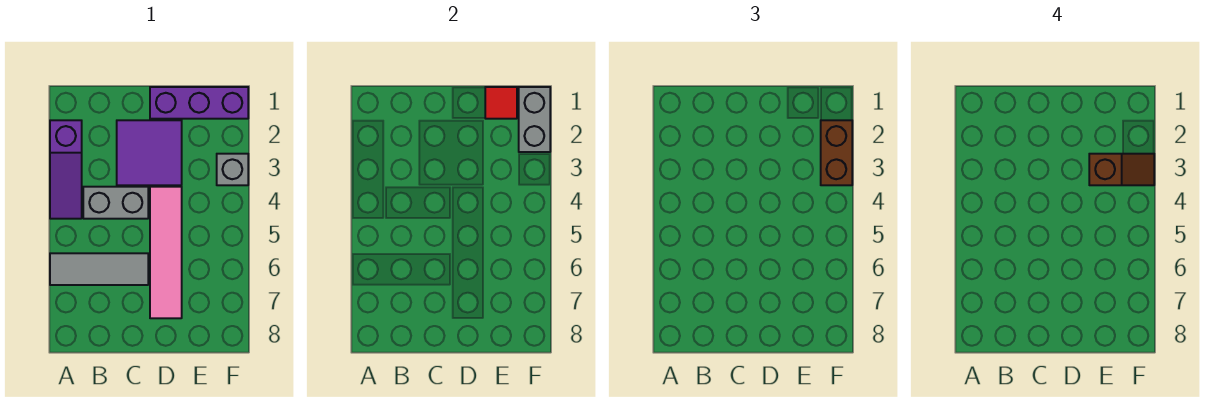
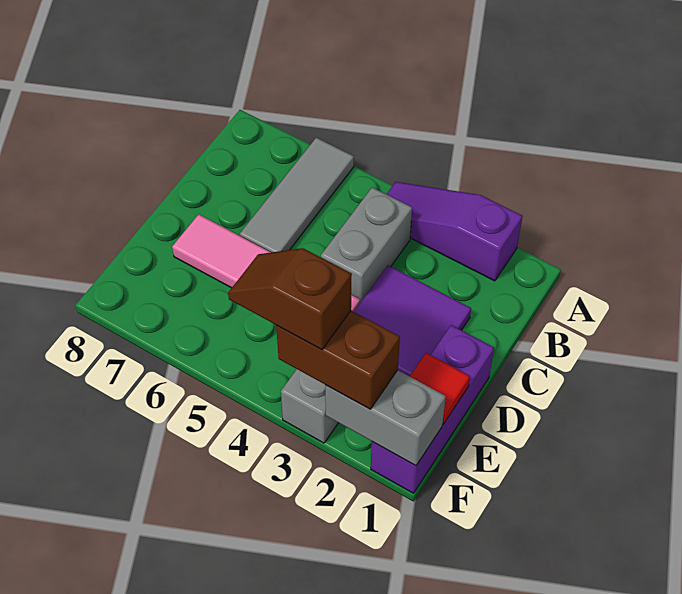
brown 1x2 slope [1089,154,1154,185] -> brown 1x2 slope turned to [228,248,352,350]

